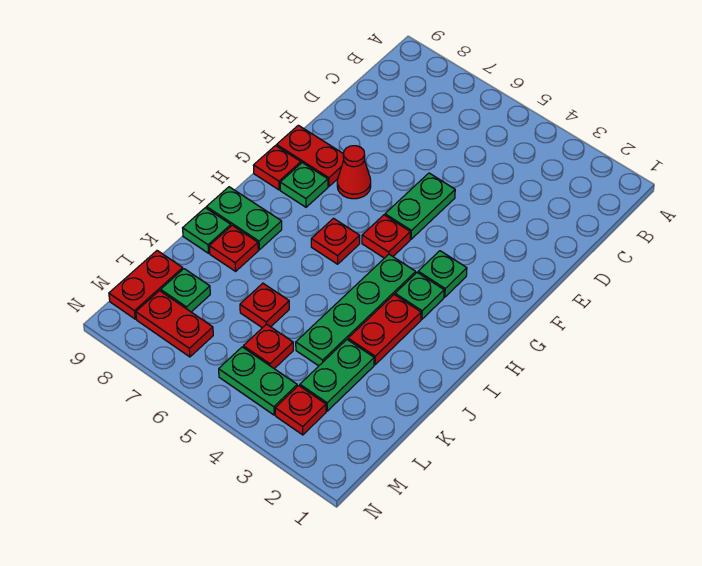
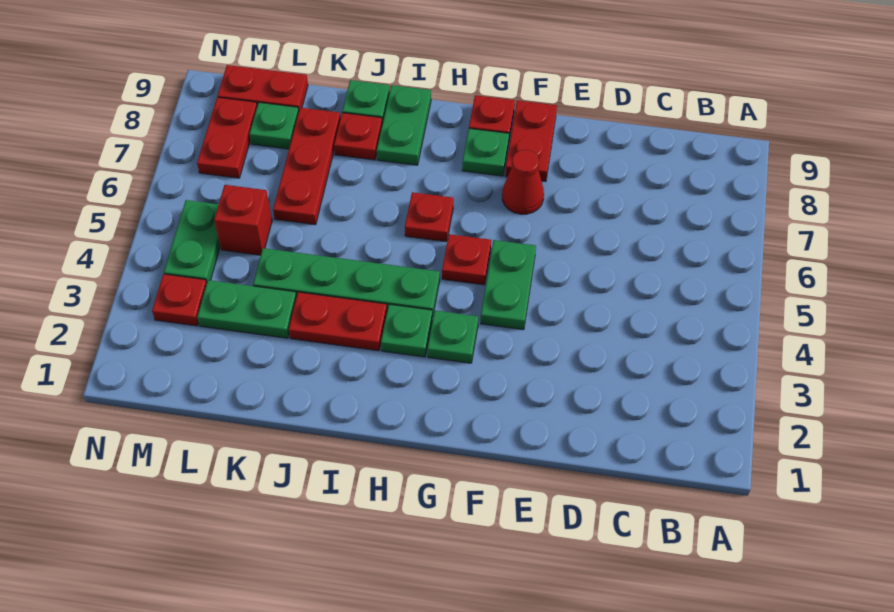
green 1x2 plate [385,173,455,239] -> green 1x2 plate turned to [481,240,536,330]
red 1x1 plate [240,283,289,328] -> red 1x3 plate [273,108,341,225]
red 1x1 plate [243,324,293,369] -> red 1x1 brick [214,185,272,255]

